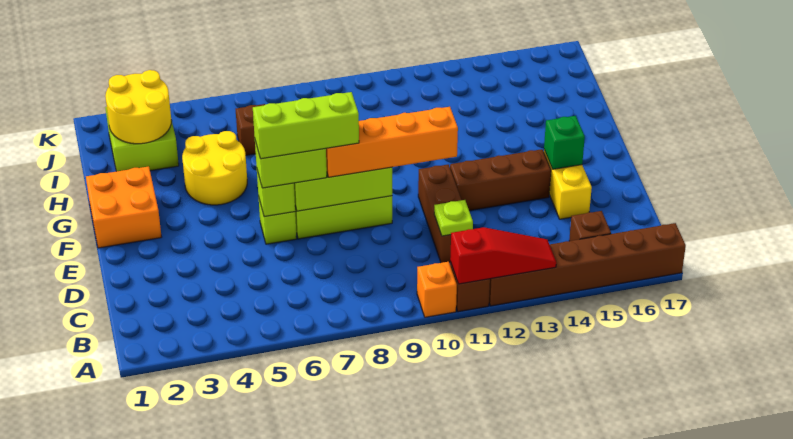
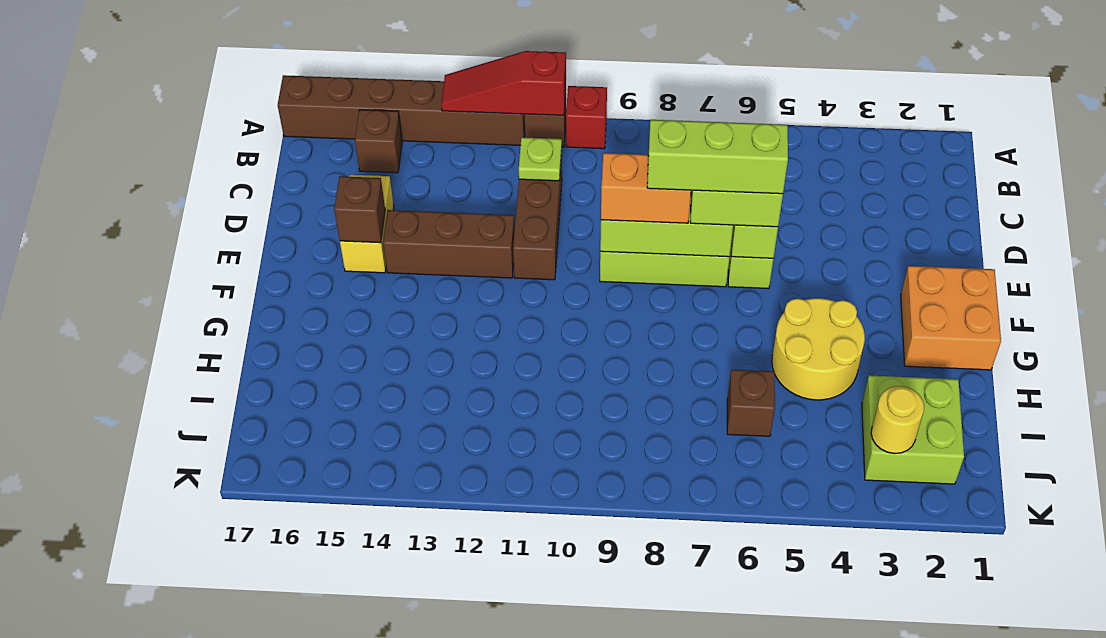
orange 1x1 brick [417,262,457,317] -> red 1x1 brick [566,86,607,149]
orange 1x4 brick [326,107,458,177] -> orange 1x2 brick [601,153,691,223]
green 1x1 brick [544,116,585,169] -> brown 1x1 brick [334,176,385,243]
yellow 2x2 round brick [105,70,172,144] -> yellow 1x1 round brick [871,386,924,454]

